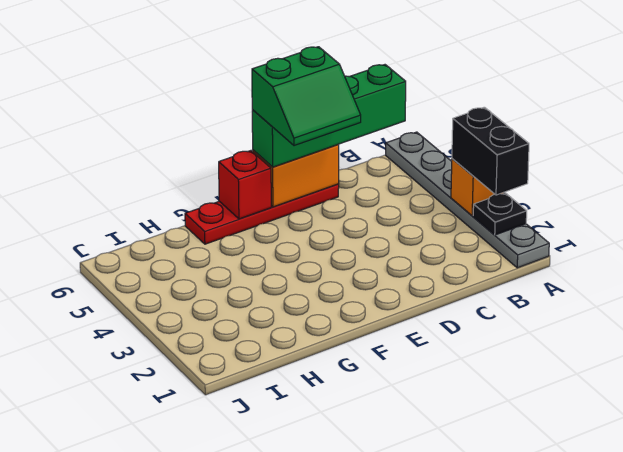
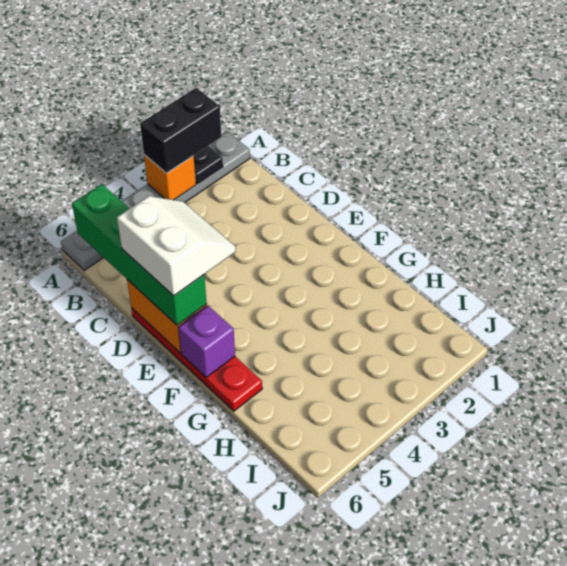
green 2x2 slope [252,47,361,146] -> white 2x2 slope [117,196,236,296]
red 1x1 brick [219,151,271,219] -> purple 1x1 brick [178,306,235,378]

